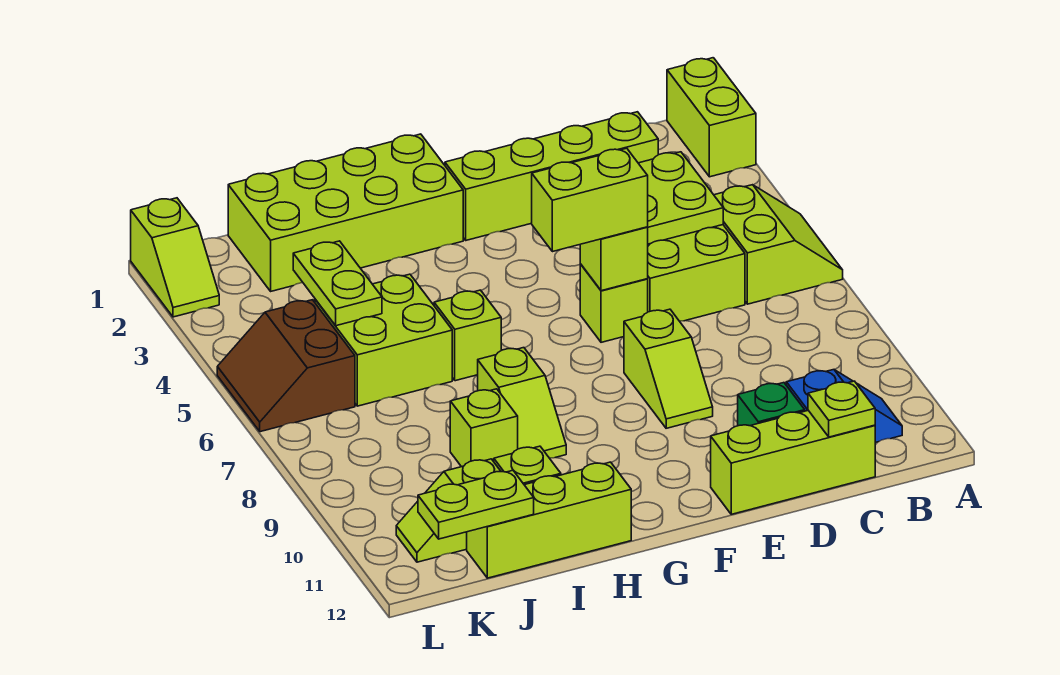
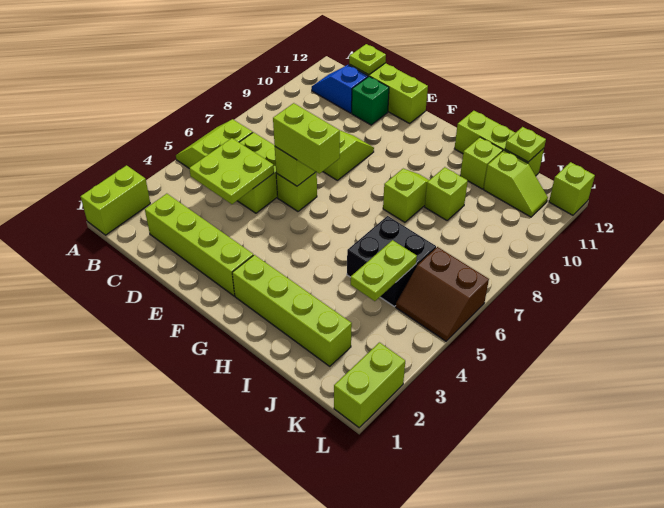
lime 2x4 brick [228,134,463,291] -> lime 1x4 brick [232,255,352,366]
lime 1x1 brick [434,290,501,381] -> lime 1x1 brick moved to [549,162,595,215]
lime 2x2 brick [315,274,452,406] -> black 2x2 brick [347,216,436,306]
lime 1x2 plate [418,470,534,539] -> lime 1x1 plate [505,127,546,162]
brown 2x2 slope [217,300,355,432] -> brown 2x2 slope turned to [396,247,489,341]
lime 1x2 slope [131,198,219,317] -> lime 1x2 brick [334,343,405,428]

